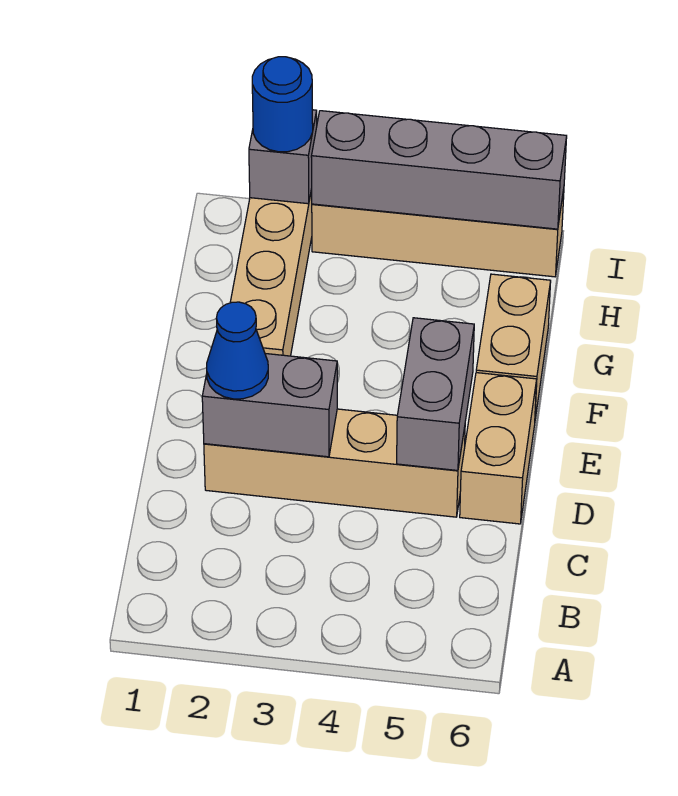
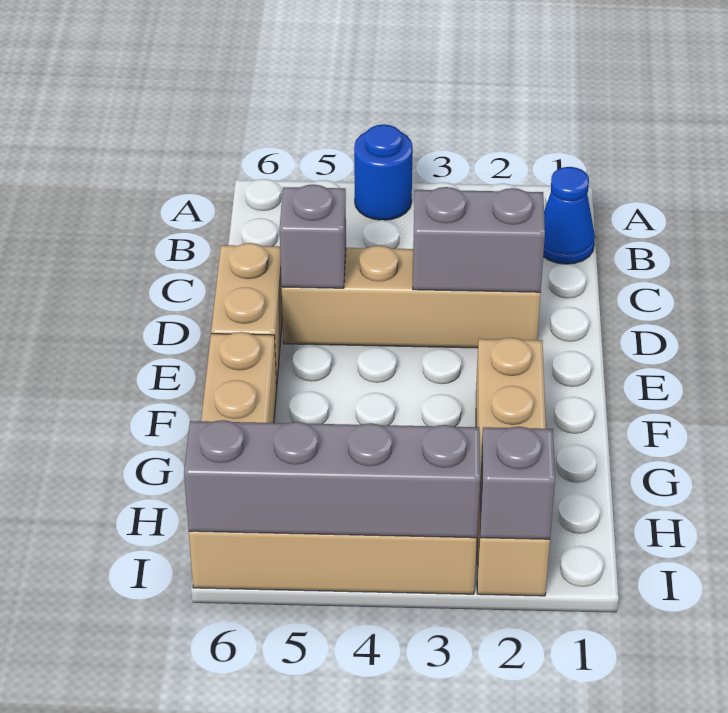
blue 1x1 cone [207,302,268,399] -> blue 1x1 cone moved to [543,167,595,264]
grey 1x2 brick [397,318,474,470] -> grey 1x1 brick [280,184,346,288]
blue 1x1 round brick [252,57,313,152] -> blue 1x1 round brick moved to [354,124,413,220]

